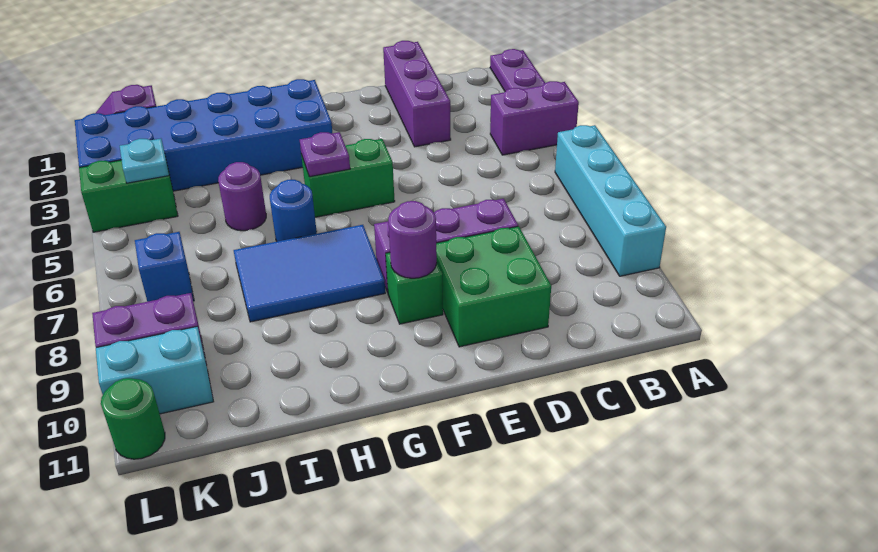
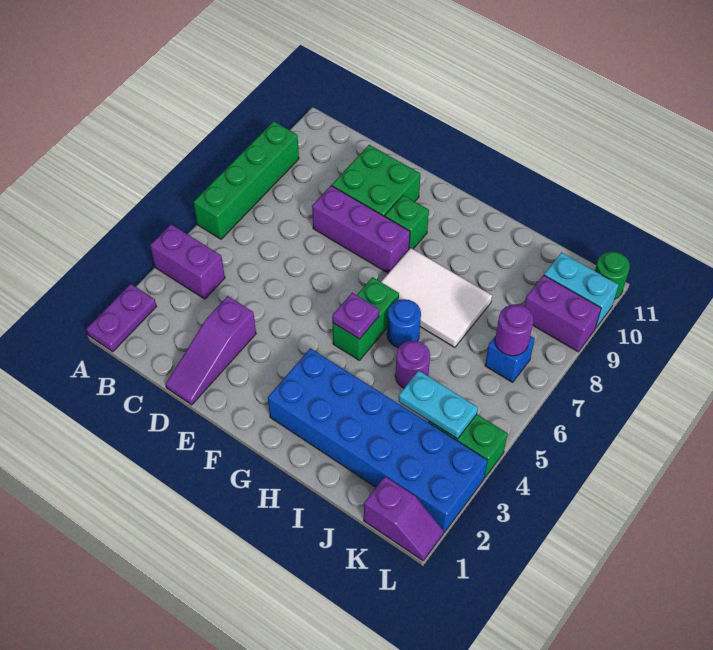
cyan 1x4 brick [555,125,666,276] -> green 1x4 brick [194,121,299,239]
purple 1x3 brick [383,41,451,147] -> purple 1x3 slope [166,296,256,405]
green 1x2 brick [301,139,395,217] -> green 1x2 brick turned to [333,277,399,360]
purple 1x1 round brick [388,201,437,278] -> purple 1x1 round brick moved to [495,304,533,356]
blue 2x3 tile [234,225,385,322] -> white 2x3 tile [381,248,492,348]
cyan 1x1 plate [120,139,169,183] -> cyan 1x2 plate [398,371,478,439]

